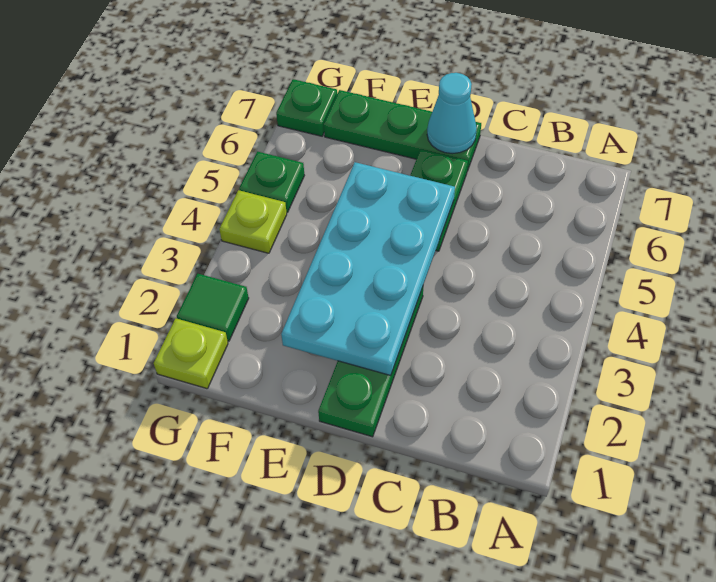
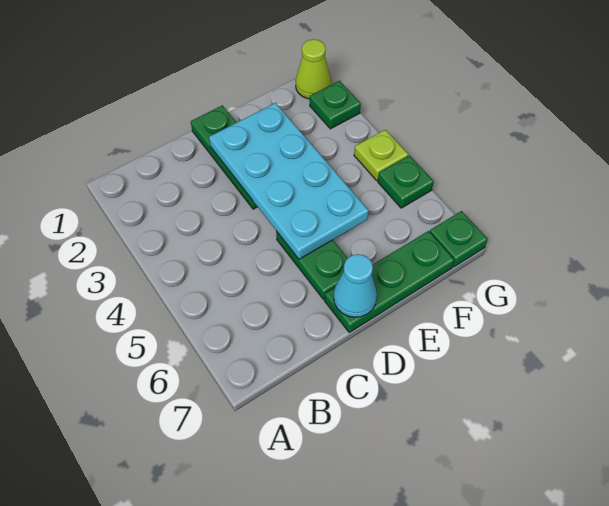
lime 1x1 plate [154,318,228,389] -> lime 1x1 cone [296,39,331,99]
green 1x1 tile [177,274,249,341] -> green 1x1 plate [310,81,361,129]

